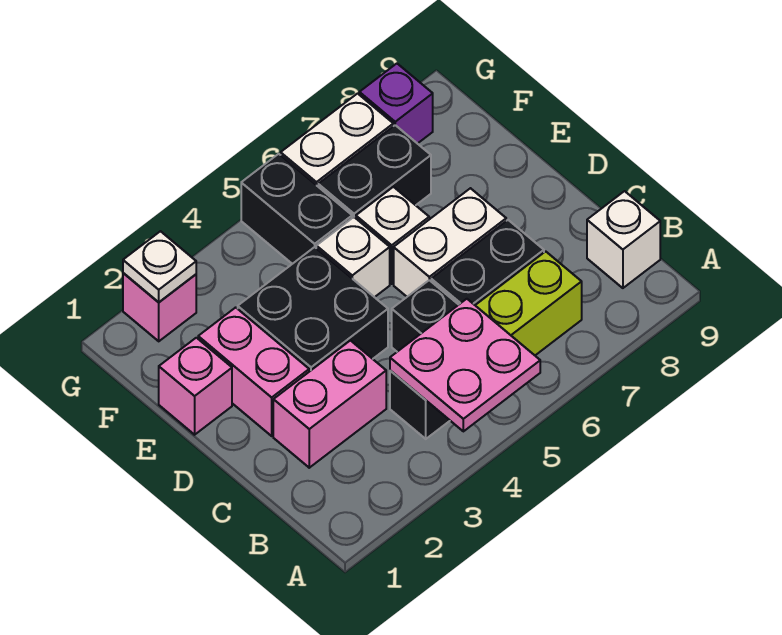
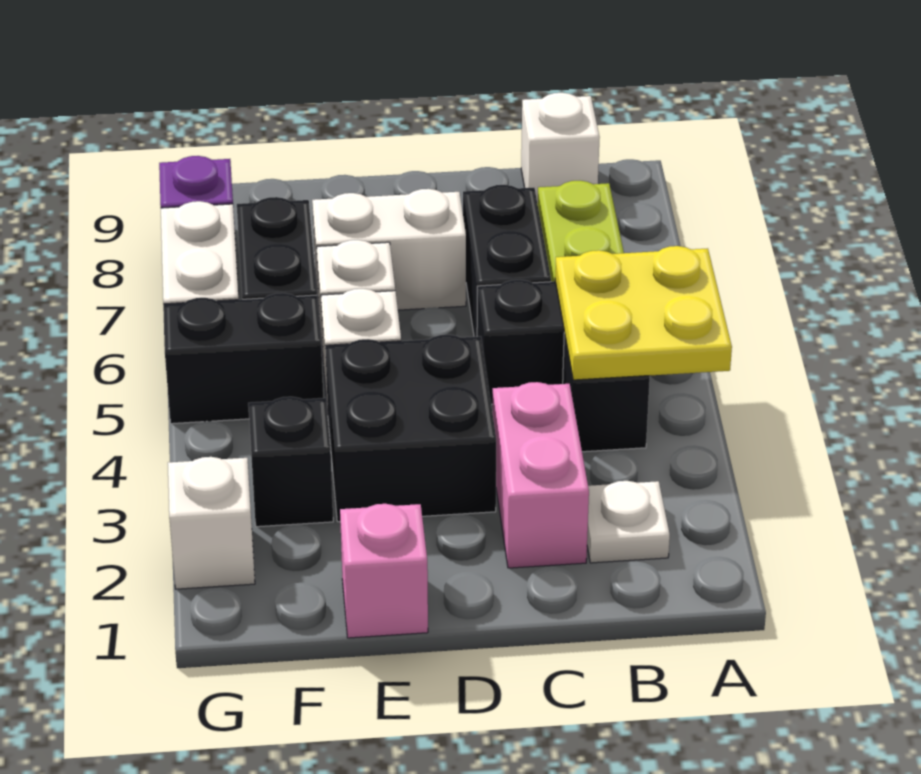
pink 2x2 plate [390,299,540,431] -> yellow 2x2 plate [555,246,732,380]
pink 1x2 brick [198,307,309,436] -> none
white 1x2 brick [394,188,506,297] -> white 1x2 brick turned to [312,189,466,310]
none -> black 1x1 brick [248,397,333,527]
pink 1x1 brick [123,273,196,341] -> white 1x1 brick [168,457,255,589]
white 1x1 plate [123,231,196,302] -> white 1x1 plate moved to [587,481,670,563]

